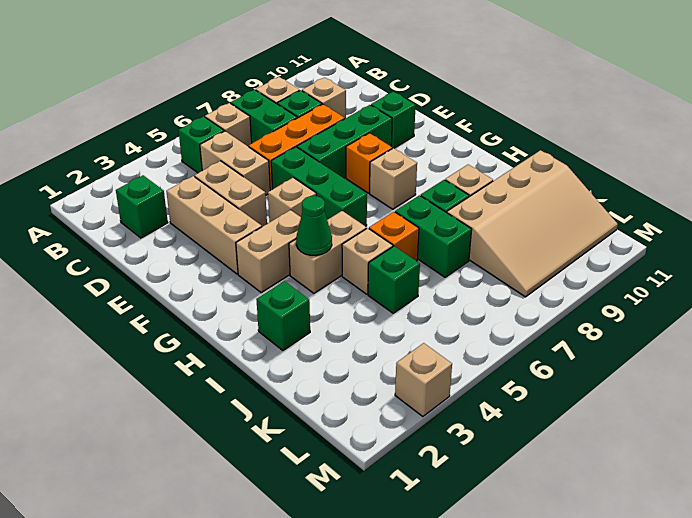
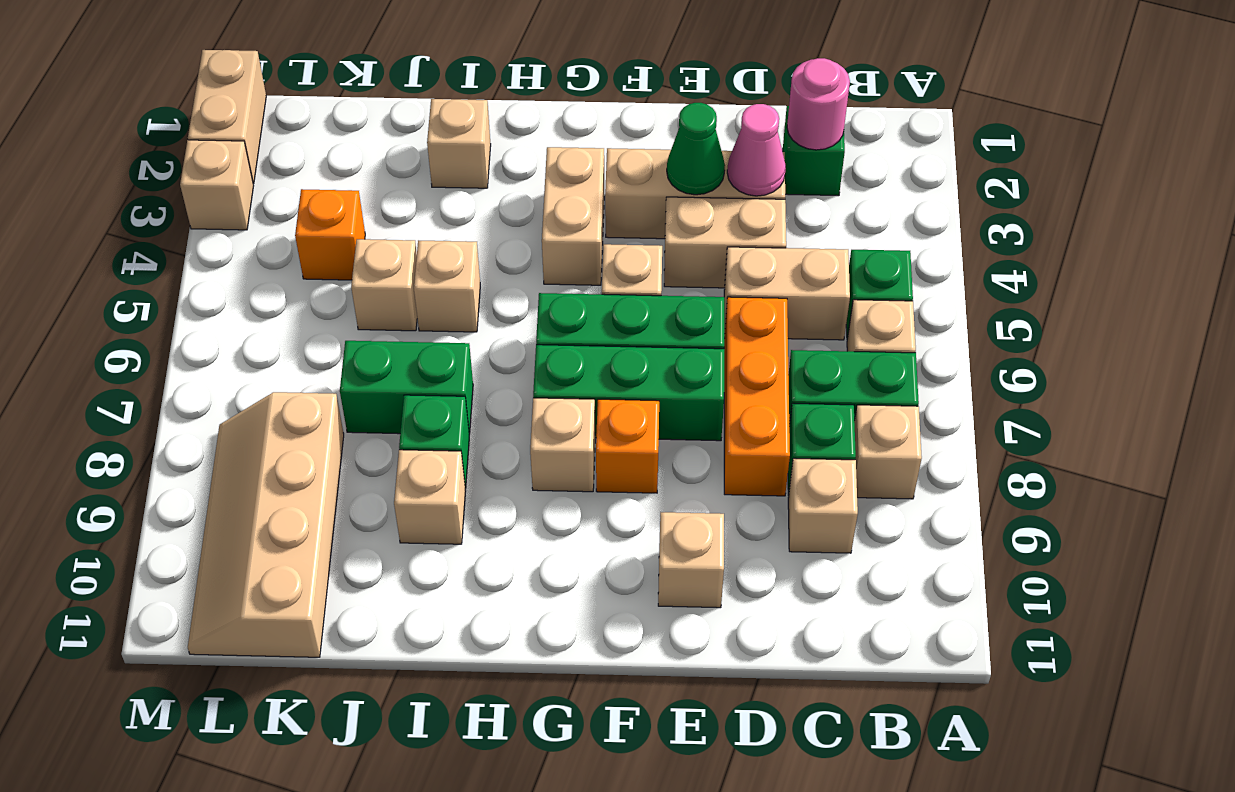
none -> pink 1x1 round brick [787,58,850,150]
none -> pink 1x1 cone [727,104,786,196]
green 1x3 brick [297,105,392,178] -> green 1x3 brick turned to [533,345,724,441]
green 1x1 brick [371,92,416,149] -> tan 1x1 brick [658,512,724,608]
tan 1x2 brick [289,211,367,293] -> tan 1x2 brick moved to [188,50,266,184]
green 1x1 cone [296,196,332,255] -> green 1x1 cone moved to [667,103,725,195]
green 1x1 brick [256,281,310,351] -> tan 1x1 brick [427,99,491,188]
orange 1x1 brick [369,212,419,261] -> orange 1x1 brick moved to [295,189,365,280]
green 1x1 brick [368,246,420,313] -> tan 1x1 brick [351,239,417,331]
tan 3x4 slope [447,150,618,297] -> tan 2x4 slope [188,392,344,657]

